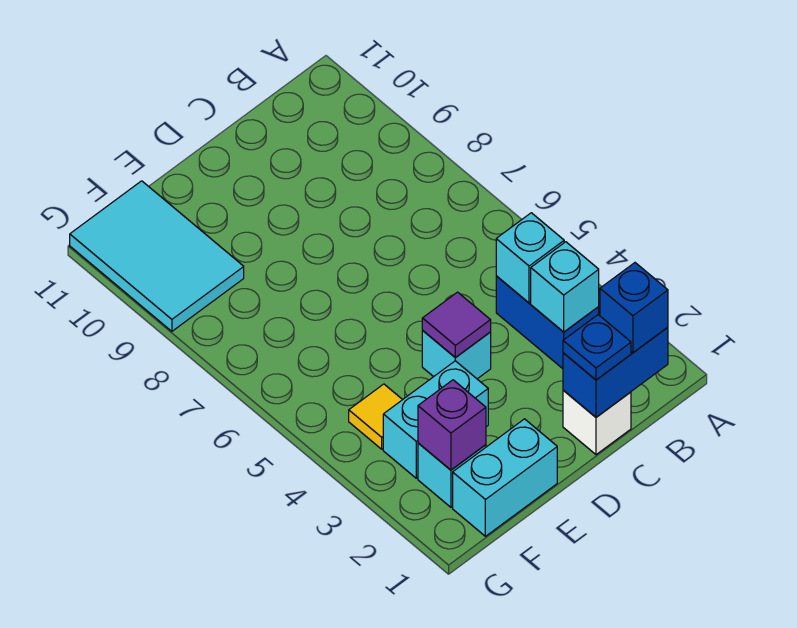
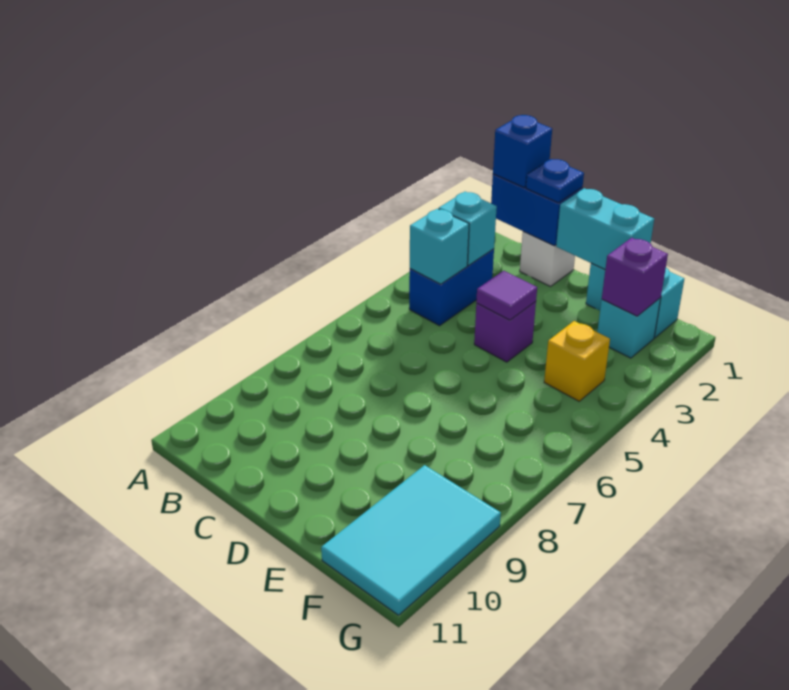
cyan 1x1 brick [422,331,491,379] -> purple 1x1 brick [474,302,536,362]
cyan 1x2 brick [383,361,488,478] -> cyan 1x2 brick moved to [556,188,654,269]
yellow 1x1 tile [349,384,402,449] -> yellow 1x1 brick [544,321,610,401]

